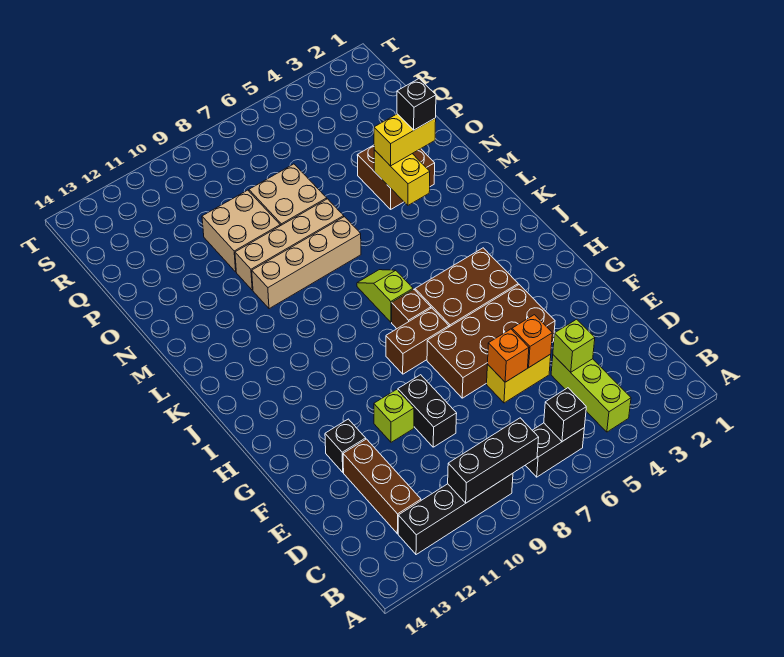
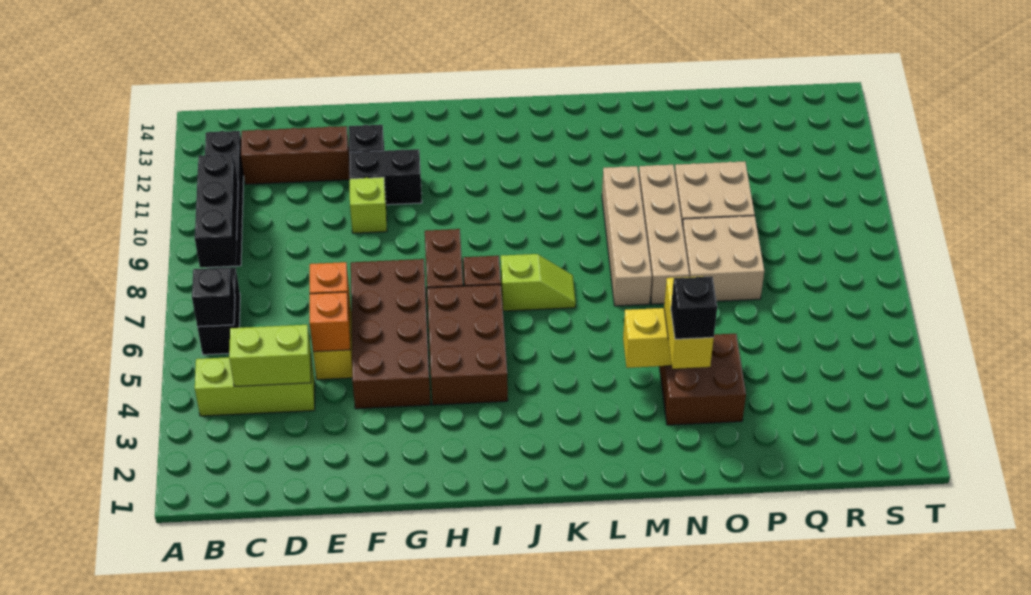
lime 1x1 brick [553,319,595,372] -> lime 1x2 brick [229,325,311,387]
black 1x2 brick [398,375,457,447] -> black 1x2 brick moved to [349,149,422,205]

